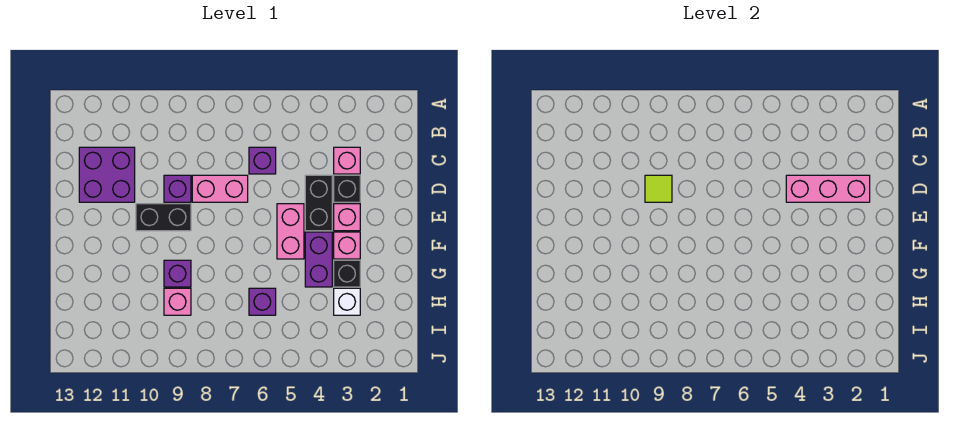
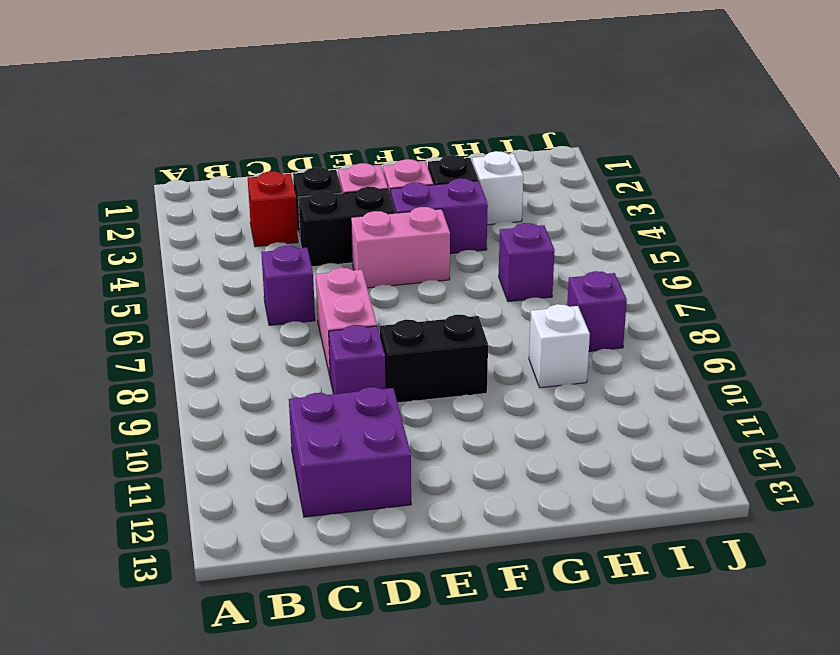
pink 1x1 brick [334,147,360,174] -> red 1x1 brick [248,171,298,247]
pink 1x3 brick [786,175,870,202] -> none
lime 1x1 tile [645,175,672,202] -> none
black 1x2 brick [136,204,191,231] -> black 1x2 brick turned to [380,315,488,403]
purple 1x1 brick [164,260,191,287] -> purple 1x1 brick moved to [567,271,627,351]
pink 1x1 brick [164,288,191,315] -> white 1x1 brick [529,304,590,388]

